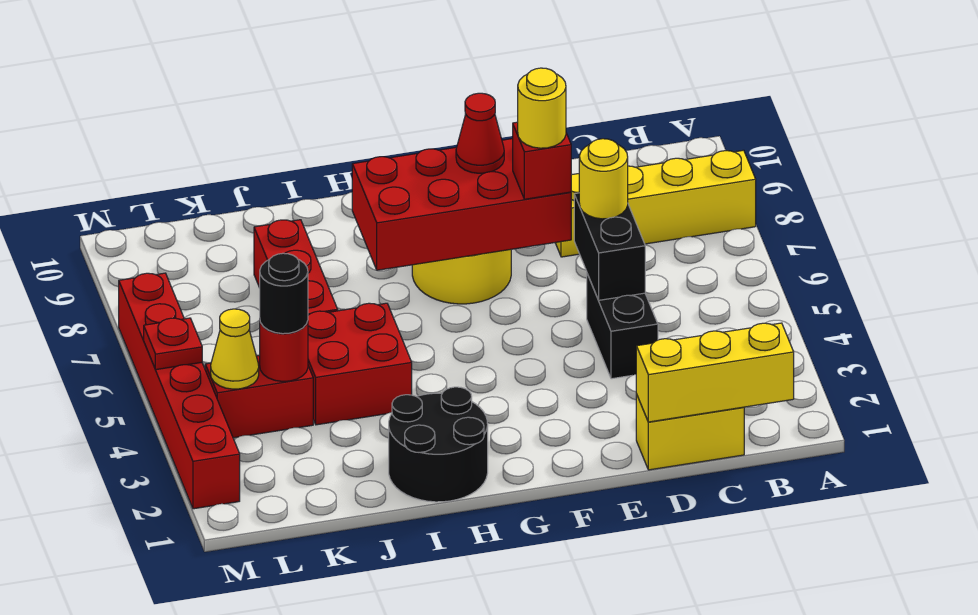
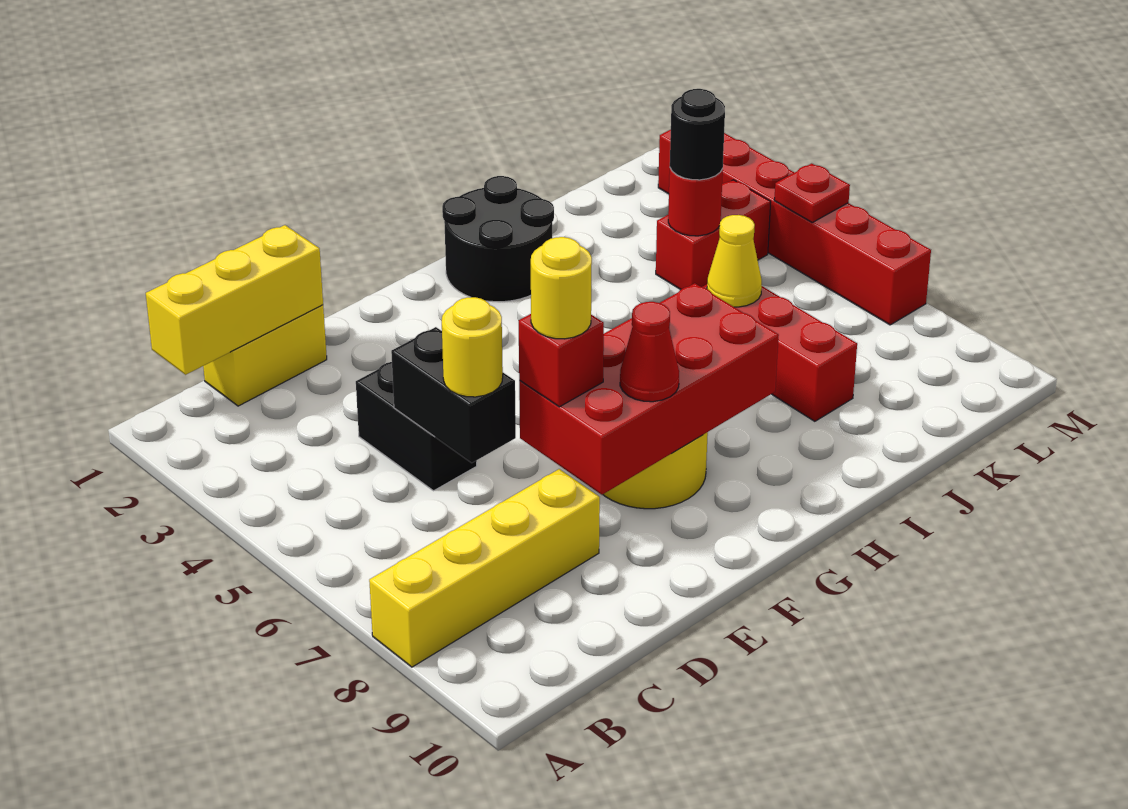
red 2x2 brick [308,303,412,425] -> none
yellow 1x1 cone [211,309,259,389] -> yellow 1x1 cone moved to [707,215,762,307]

